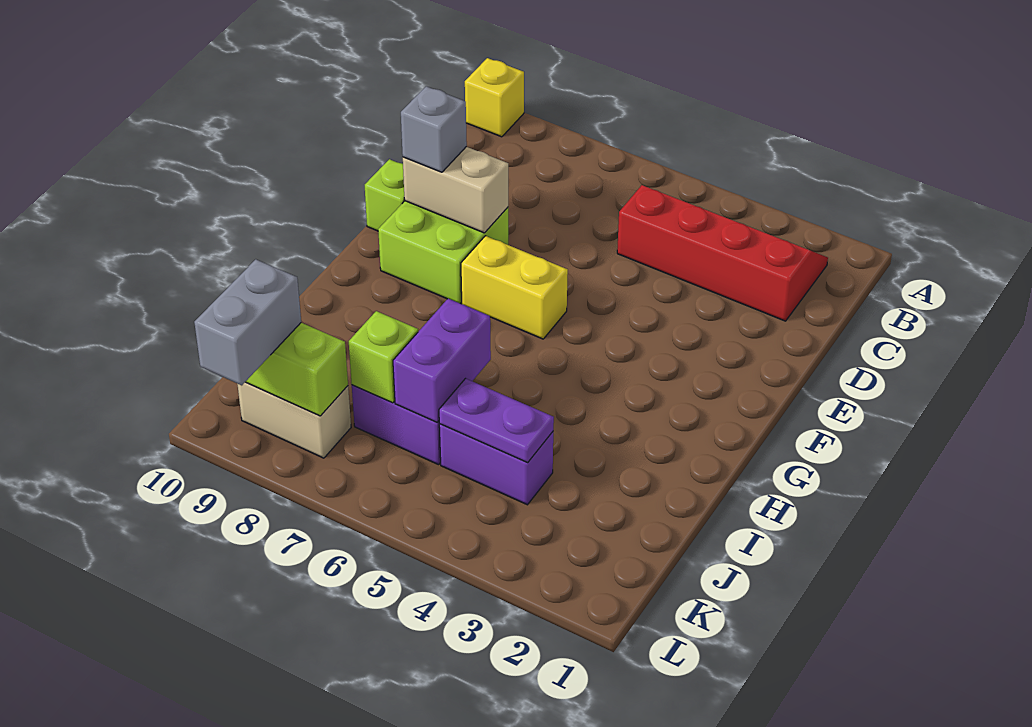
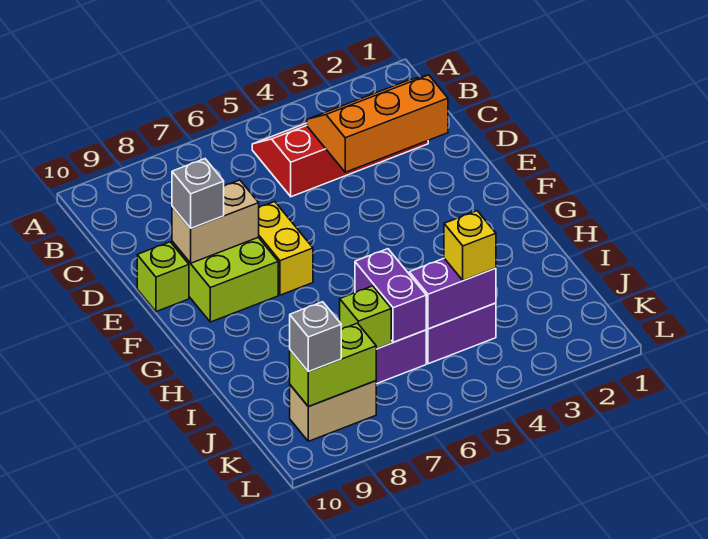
yellow 1x1 brick [465,58,524,137] -> yellow 1x1 brick moved to [444,211,496,281]
none -> orange 2x3 slope [307,75,448,172]
yellow 1x2 brick [461,236,568,339] -> yellow 1x2 brick turned to [259,202,313,295]
purple 1x2 plate [439,379,554,462] -> purple 1x2 brick [409,258,496,329]
grey 1x2 brick [194,259,301,385] -> grey 1x1 brick [290,302,341,371]

